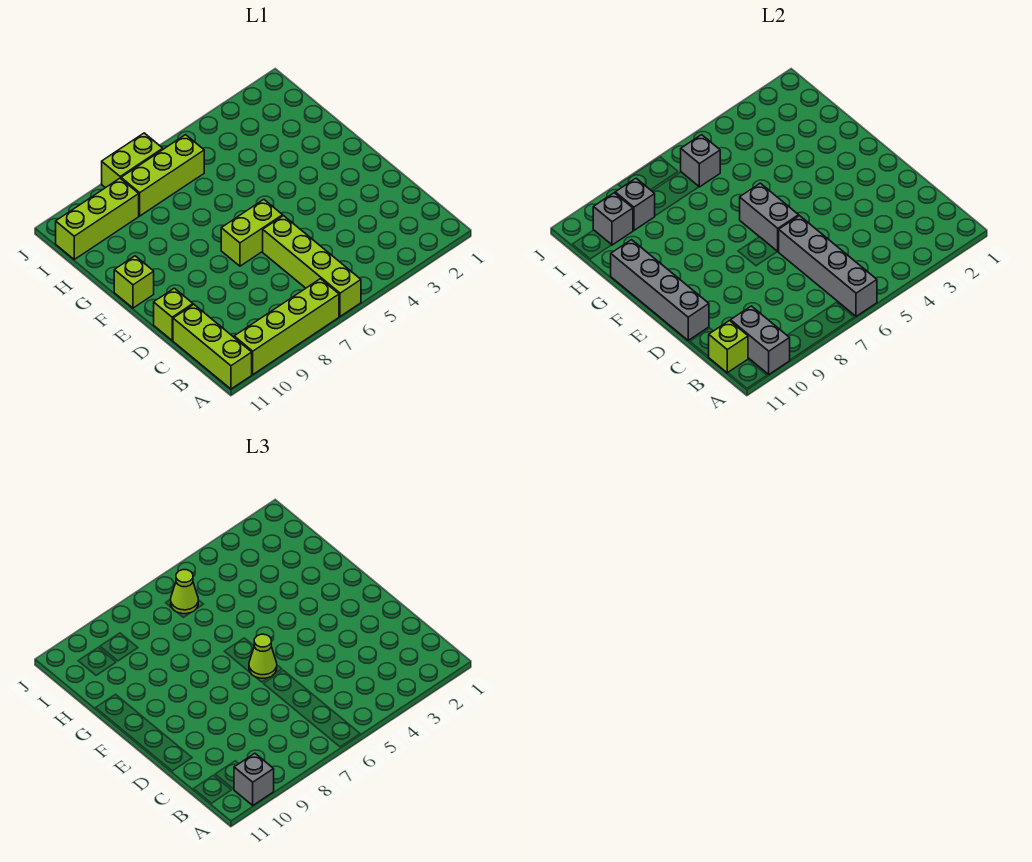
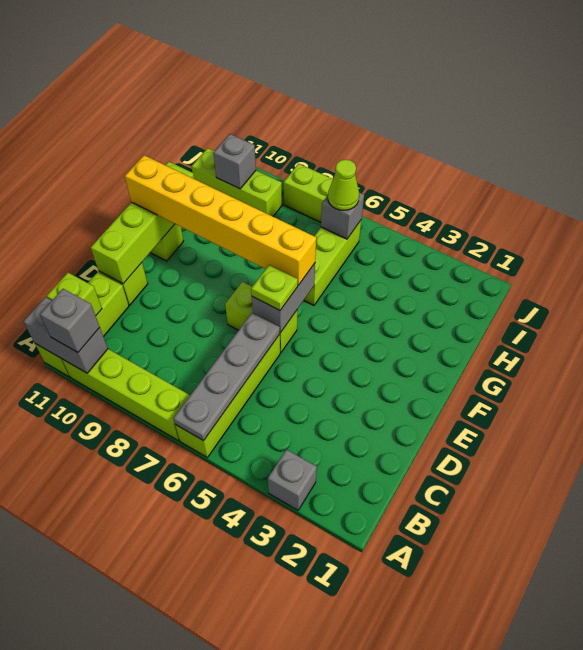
grey 1x4 brick [779,216,877,316] -> grey 1x4 plate [173,313,280,441]
grey 1x2 brick [731,306,790,374] -> grey 1x2 brick turned to [23,297,108,373]
grey 1x4 brick [611,240,709,340] -> lime 1x4 brick [91,162,194,284]
lime 1x1 cone [249,634,277,678] -> lime 1x1 plate [251,265,298,310]
none -> yellow 1x6 brick [125,155,316,285]
lime 1x3 brick [121,135,204,216] -> lime 1x3 brick turned to [304,221,361,305]
grey 1x1 brick [615,178,655,231] -> grey 1x1 brick moved to [268,450,317,510]

